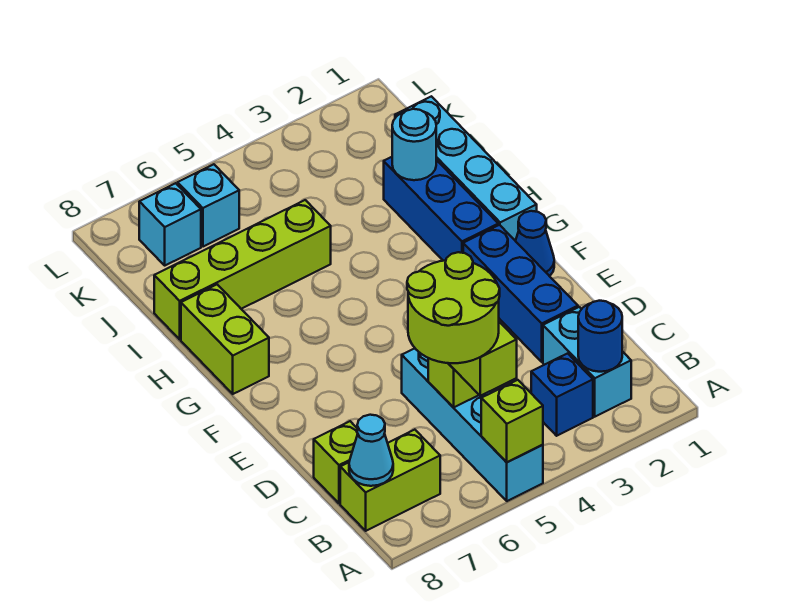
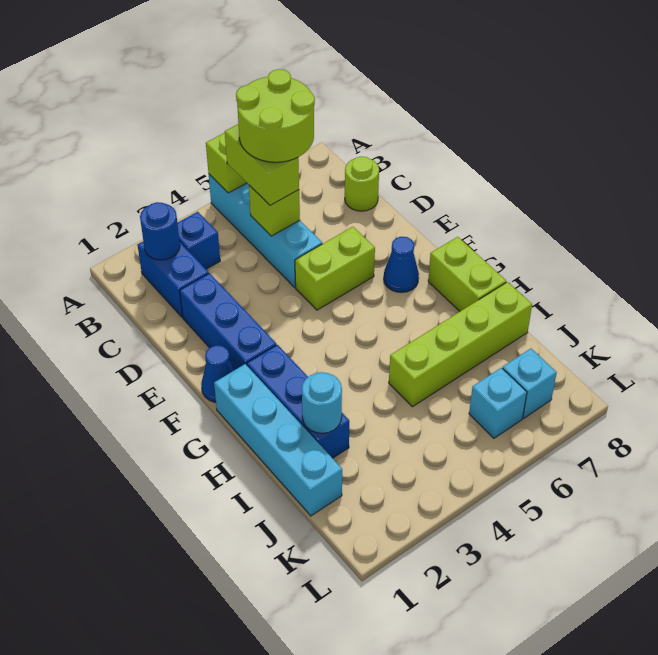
cyan 1x2 brick [543,307,631,417] -> blue 1x2 brick [138,242,209,317]
lime 1x2 brick [340,430,440,531] -> lime 1x2 brick moved to [295,227,375,310]
cyan 1x1 cone [349,415,393,486] -> none
lime 1x1 brick [314,421,358,504] -> lime 1x1 round brick [345,157,379,211]
none -> blue 1x1 cone [384,237,419,292]

